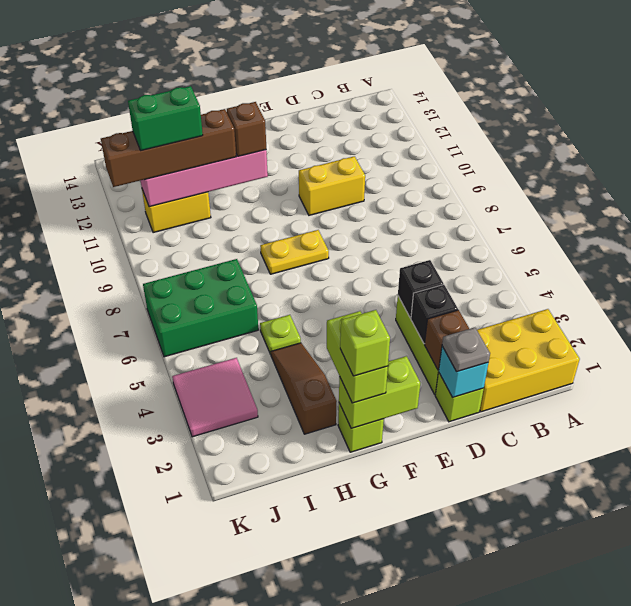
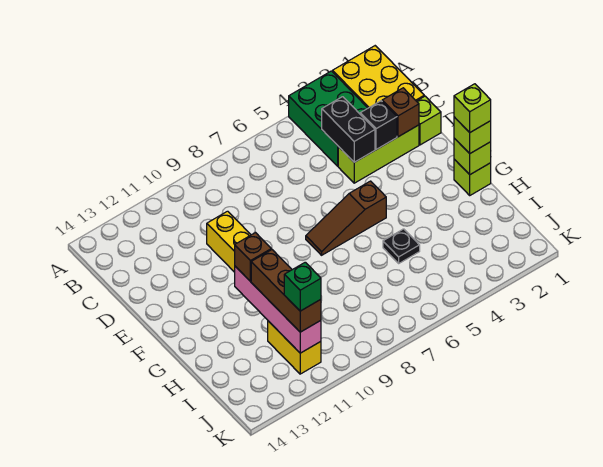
cyan 1x1 brick [439,346,488,398] -> none
grey 1x1 plate [442,327,490,372] -> none
black 1x1 brick [398,260,443,318] -> black 1x2 brick [322,97,375,162]
lime 1x2 brick [339,356,420,428] -> lime 1x1 brick [454,138,491,174]
yellow 1x2 plate [260,230,329,274] -> none
lime 1x2 brick [327,311,388,403] -> lime 1x1 brick [454,117,491,153]
brown 1x3 slope [271,343,337,434] -> brown 1x3 slope moved to [306,181,386,255]
lime 1x1 plate [260,315,301,354] -> black 1x1 plate [383,229,420,263]
brown 1x4 brick [101,109,236,187] -> brown 1x3 brick [251,250,321,332]
green 2x3 brick [143,259,258,357] -> green 2x3 brick moved to [289,71,368,166]
green 1x2 brick [128,86,203,151] -> green 1x1 brick [284,262,321,311]
pink 2x2 tile [172,358,258,437] -> none

